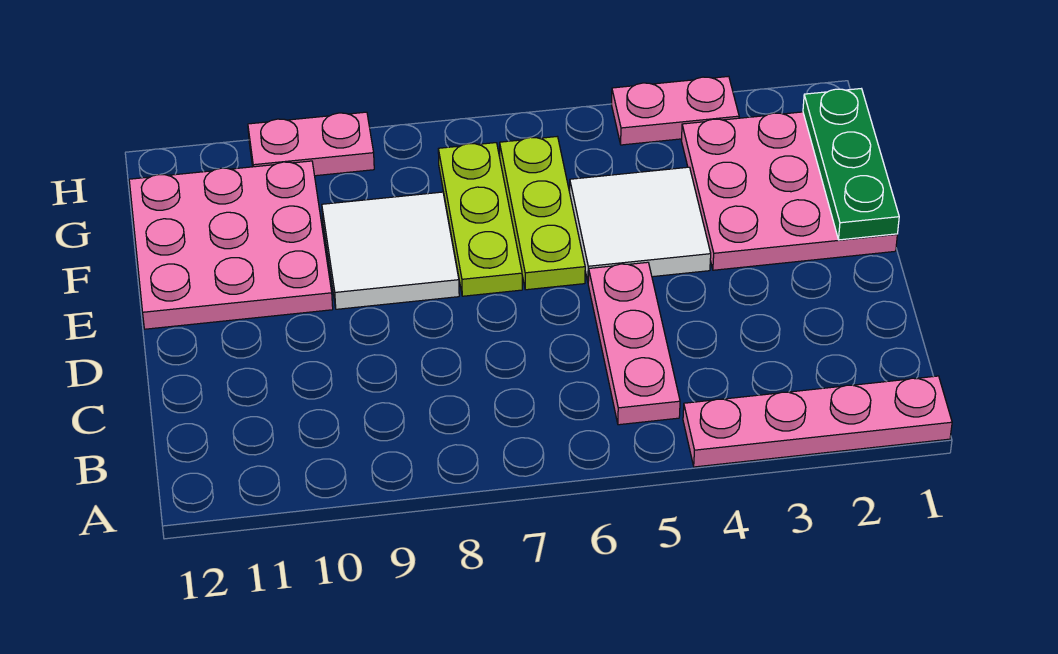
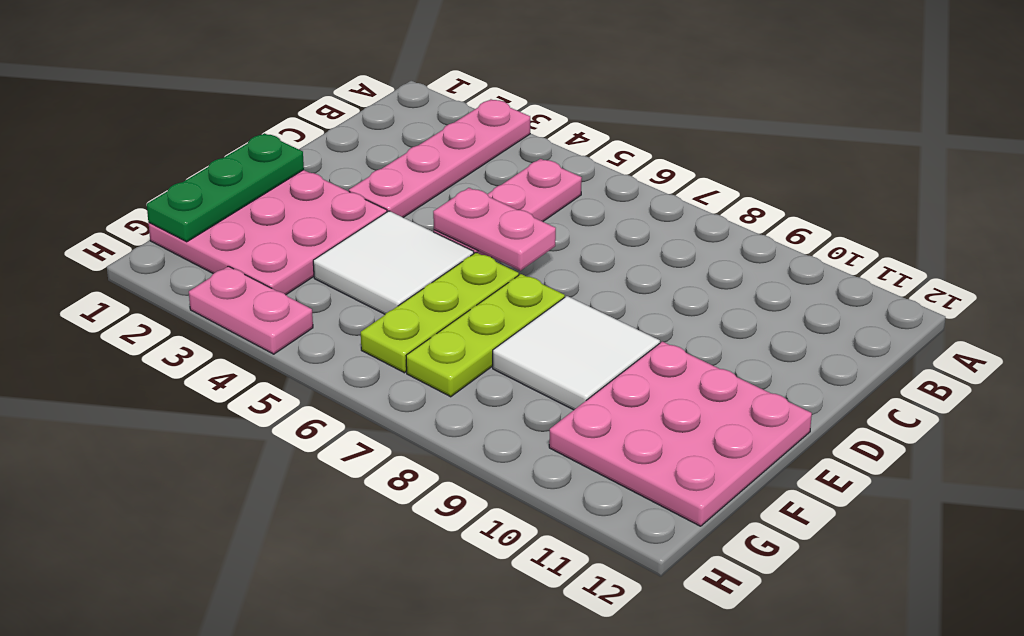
pink 1x4 plate [683,376,952,467] -> pink 1x4 plate turned to [349,99,530,218]
pink 1x2 plate [248,112,374,176] -> pink 1x2 plate moved to [433,188,556,271]

